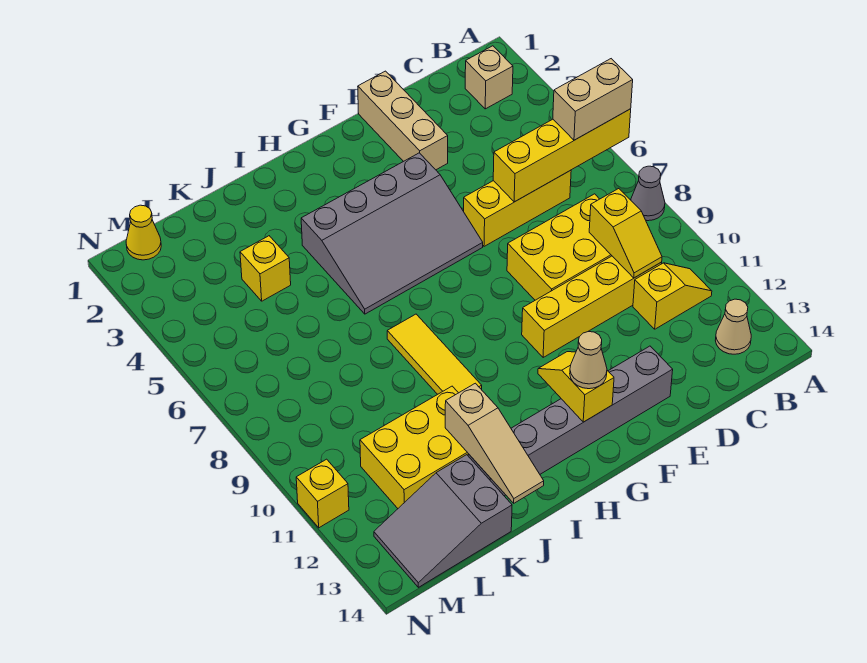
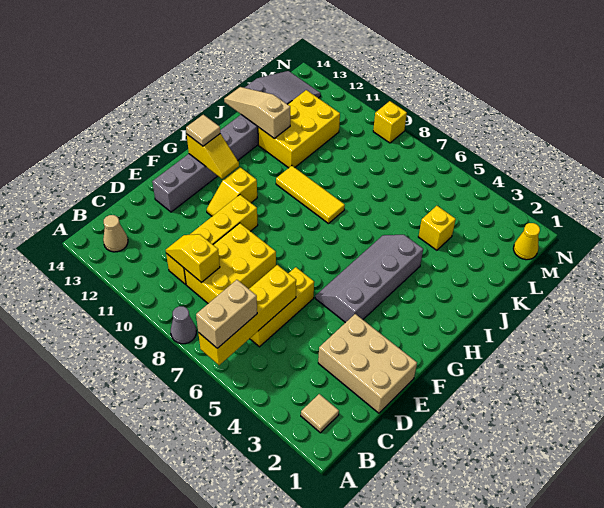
tan 1x1 brick [465,46,513,109] -> tan 1x1 tile [301,394,339,433]
yellow 1x2 slope [633,263,712,329] -> yellow 1x2 slope moved to [207,167,257,216]
tan 1x3 brick [358,71,448,170] -> tan 2x3 brick [318,314,417,413]
grey 3x4 slope [301,153,483,314] -> grey 2x4 slope [315,235,423,323]
tan 1x1 cone [570,332,607,389] -> tan 1x1 tile [186,115,220,146]
yellow 1x1 brick [296,459,349,528] -> yellow 1x1 brick moved to [373,101,407,143]

